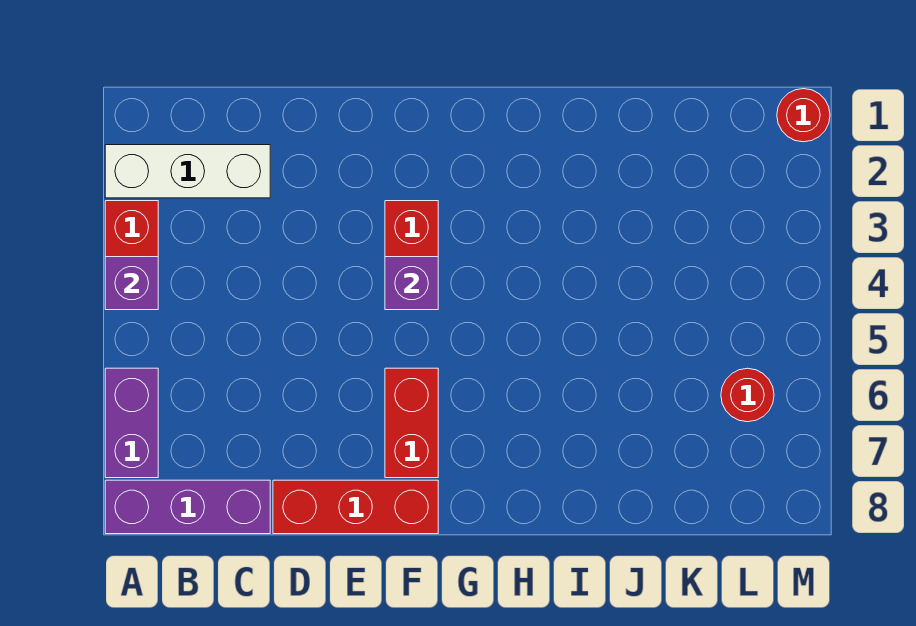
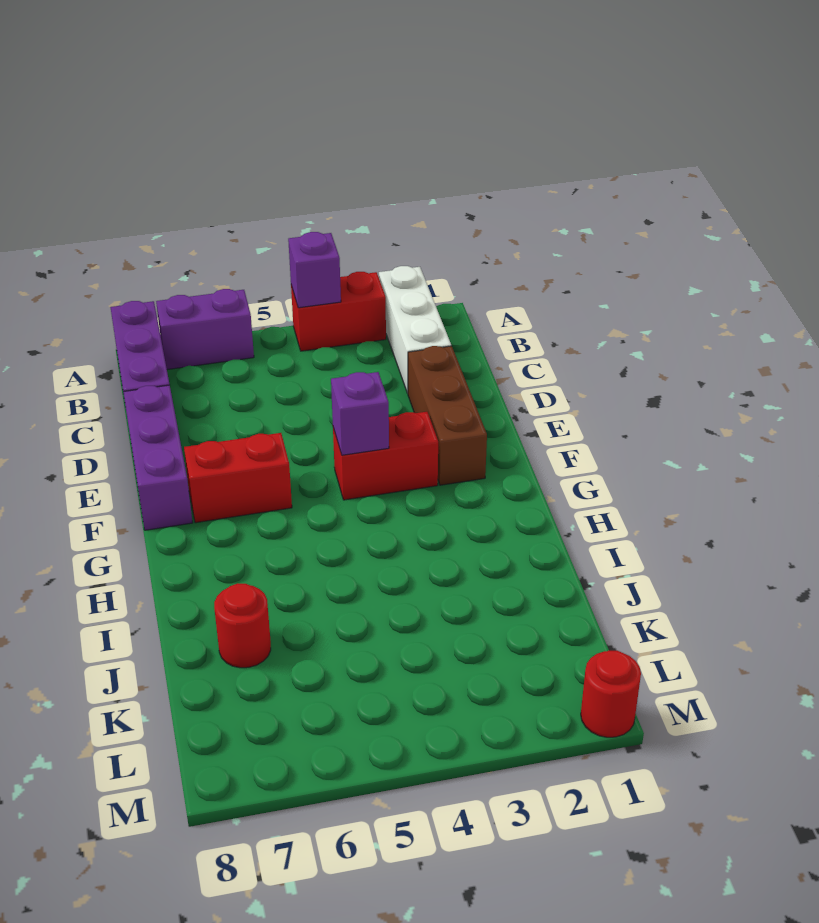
none -> brown 1x3 brick [408,346,487,485]
red 1x3 brick [273,480,438,534] -> purple 1x3 brick [124,385,193,530]
red 1x1 round brick [721,368,774,422] -> red 1x1 round brick moved to [214,583,271,668]

